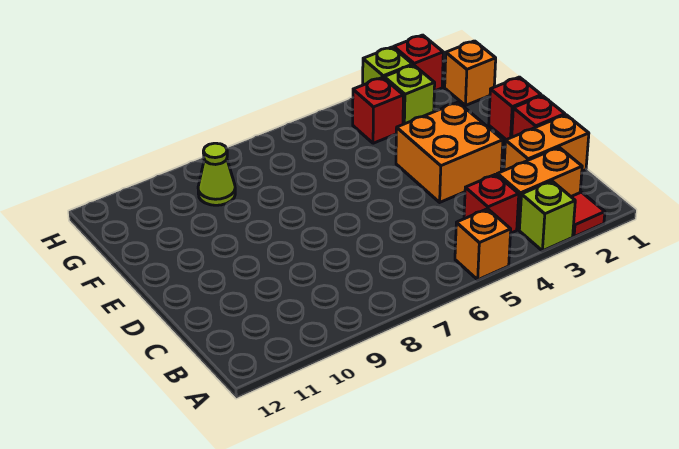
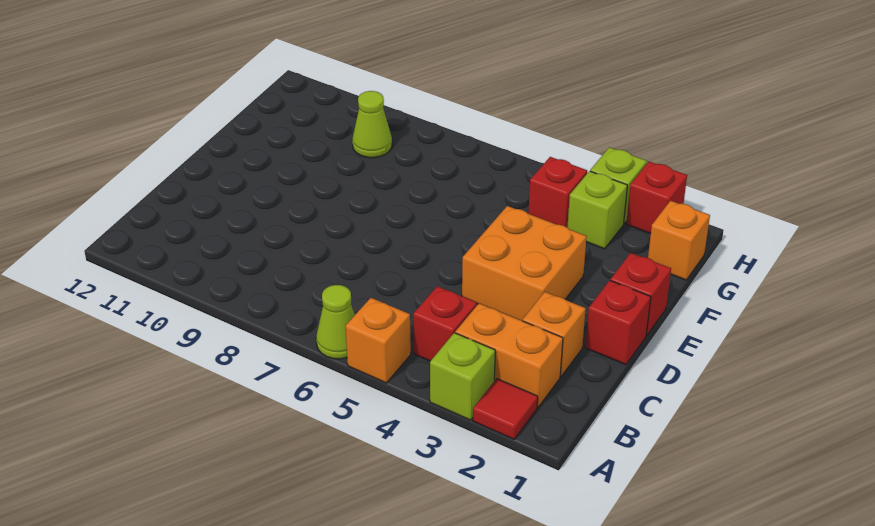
none -> lime 1x1 cone [316,285,355,359]
orange 1x2 brick [504,115,589,171] -> orange 1x1 brick [523,292,586,377]

